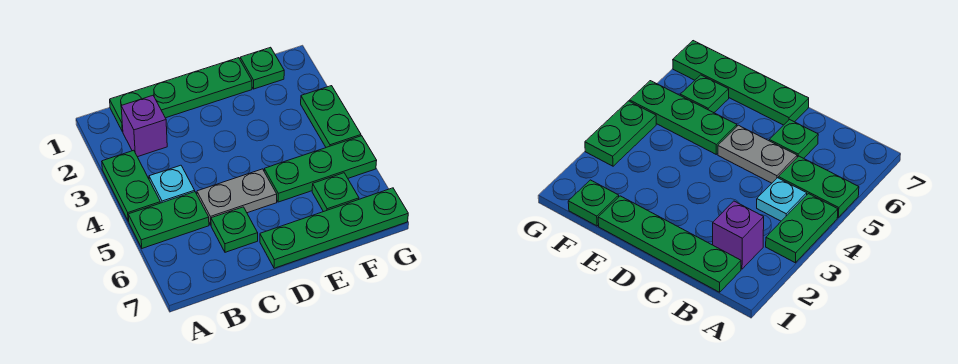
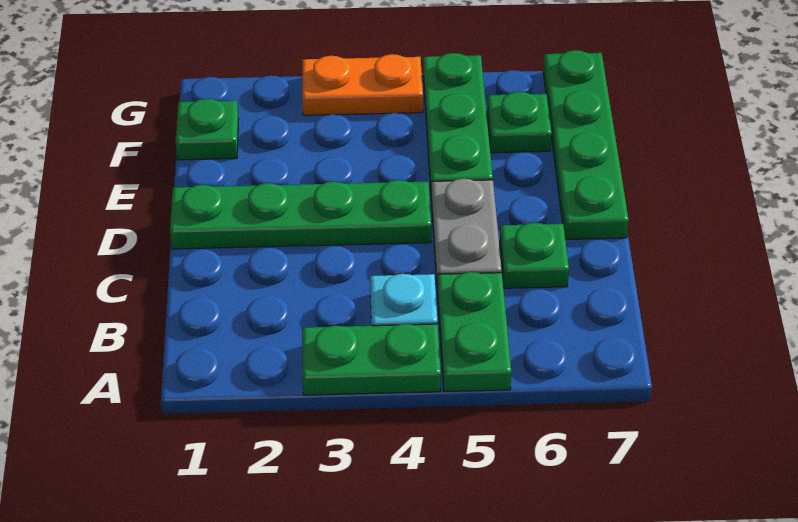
green 1x4 plate [110,58,252,132] -> green 1x4 plate turned to [170,180,431,249]
purple 1x1 brick [121,96,167,157] -> none
green 1x2 plate [301,86,361,147] -> orange 1x2 plate [302,54,423,115]

